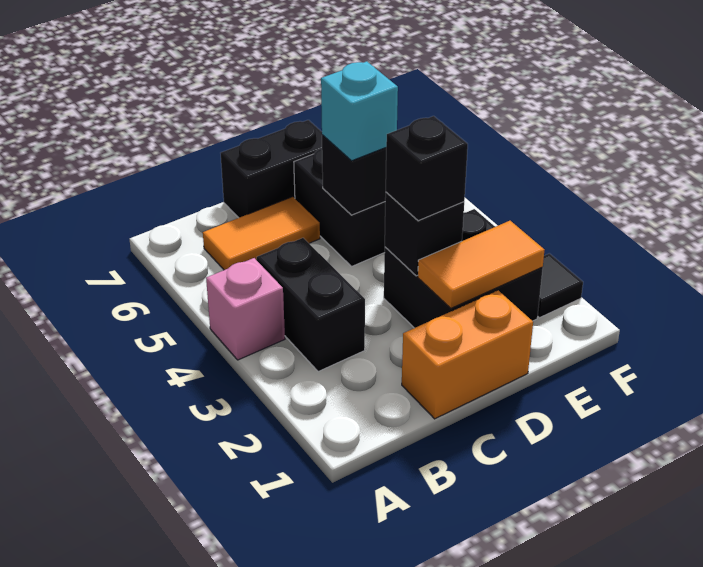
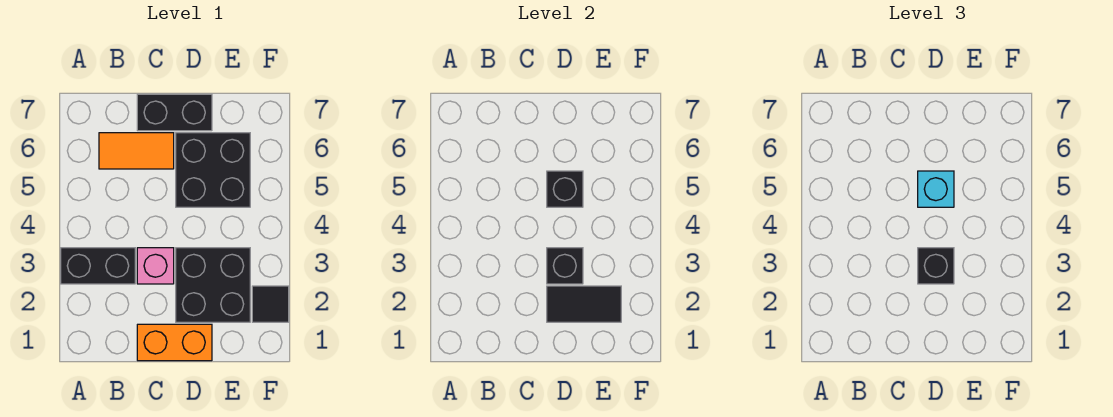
pink 1x1 brick [206,258,285,360] -> pink 1x1 brick moved to [137,248,174,284]
black 1x2 brick [257,238,365,372] -> black 1x2 brick turned to [61,248,135,284]
orange 1x2 tile [418,221,544,308] -> black 1x2 tile [547,286,621,322]

